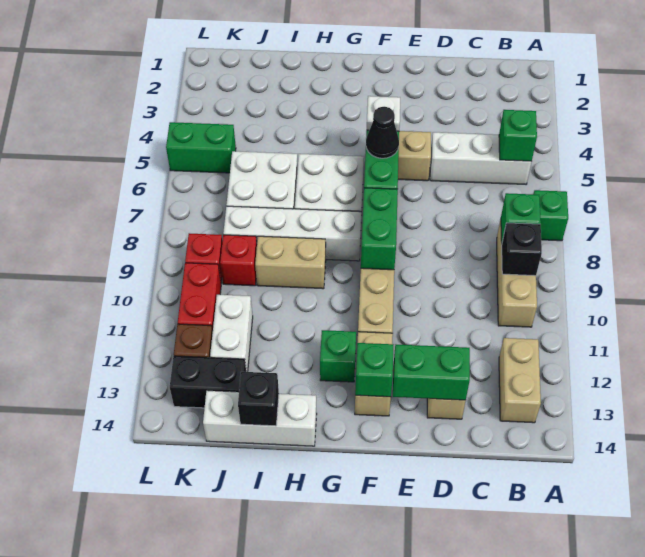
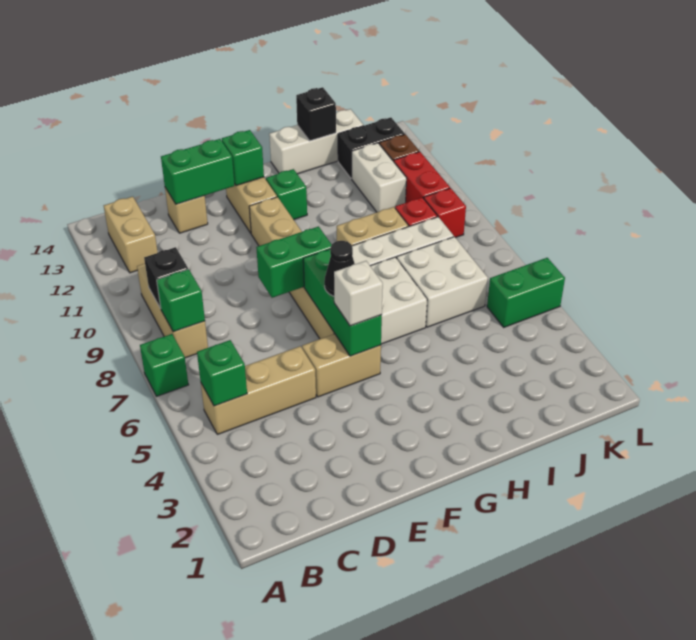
white 1x3 brick [430,132,532,184] -> tan 1x3 brick [201,346,316,434]
white 1x1 plate [367,96,400,131] -> white 1x1 brick [334,261,383,326]
green 1x2 brick [361,188,398,270] -> green 1x2 brick turned to [256,227,332,298]

